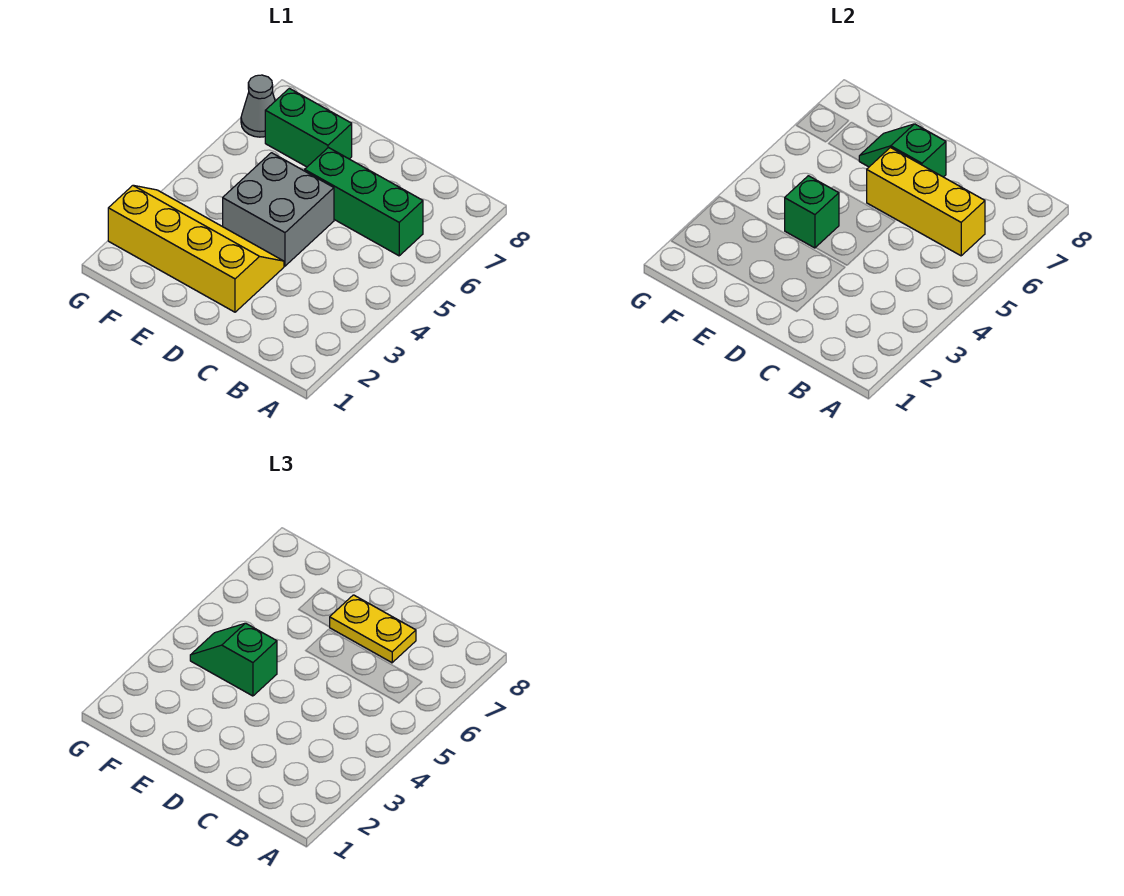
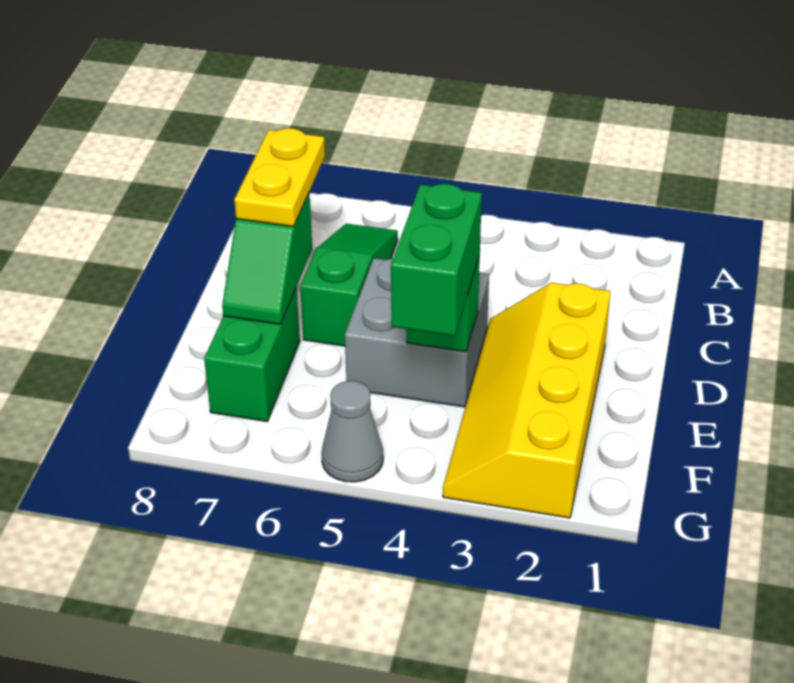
green 1x3 brick [305,148,423,256] -> green 1x3 slope [300,224,398,346]
yellow 1x3 brick [867,148,985,256] -> none
green 1x2 slope [190,623,277,696] -> green 1x2 brick [391,184,482,336]
grey 1x1 cone [241,75,275,137] -> grey 1x1 cone moved to [322,381,383,482]

